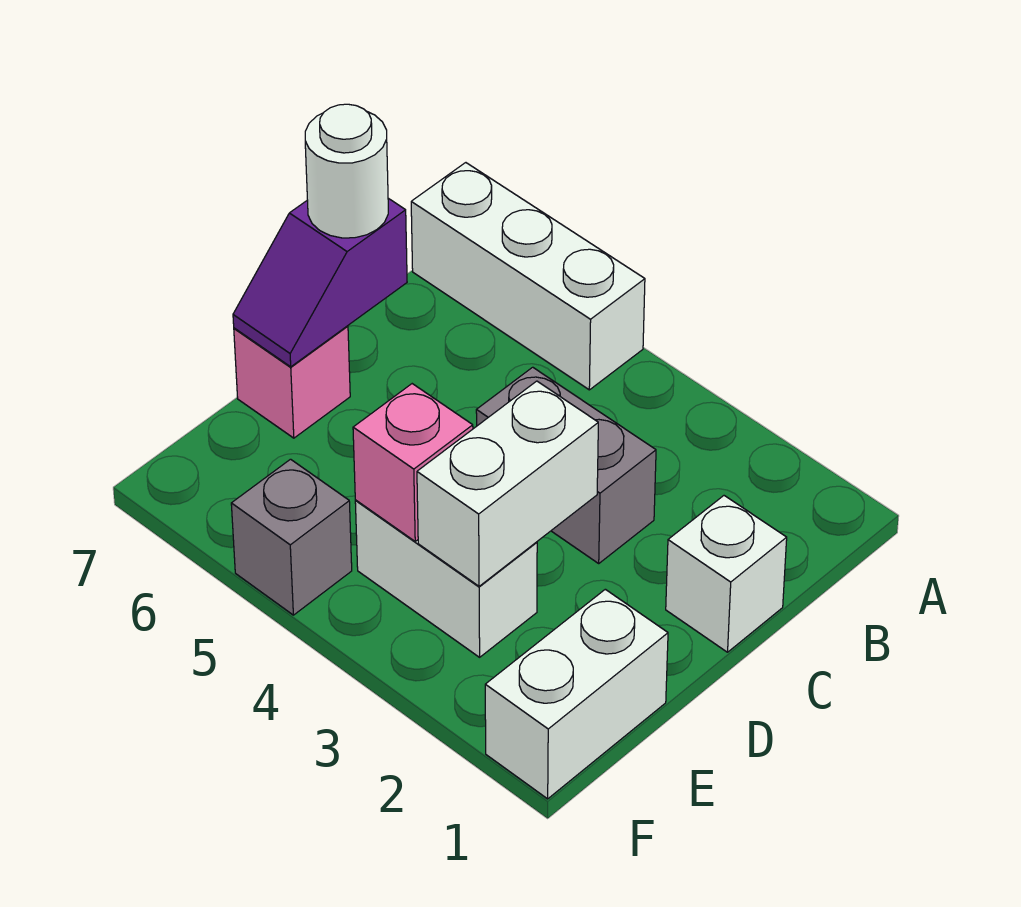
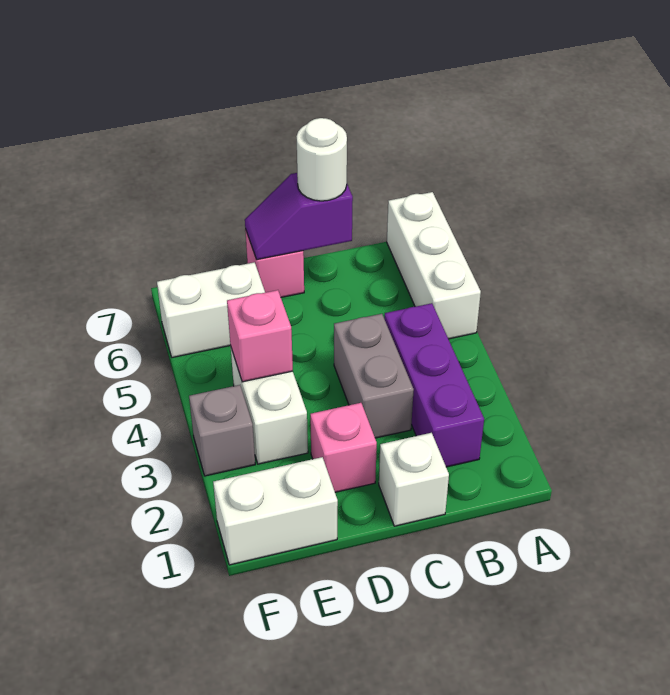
none -> purple 1x3 brick [384,303,484,467]
none -> pink 1x1 brick [310,403,377,492]
white 1x2 brick [417,381,598,586] -> white 1x2 brick moved to [157,262,265,357]
grey 1x1 brick [231,459,352,615] -> grey 1x1 brick moved to [189,385,255,476]

